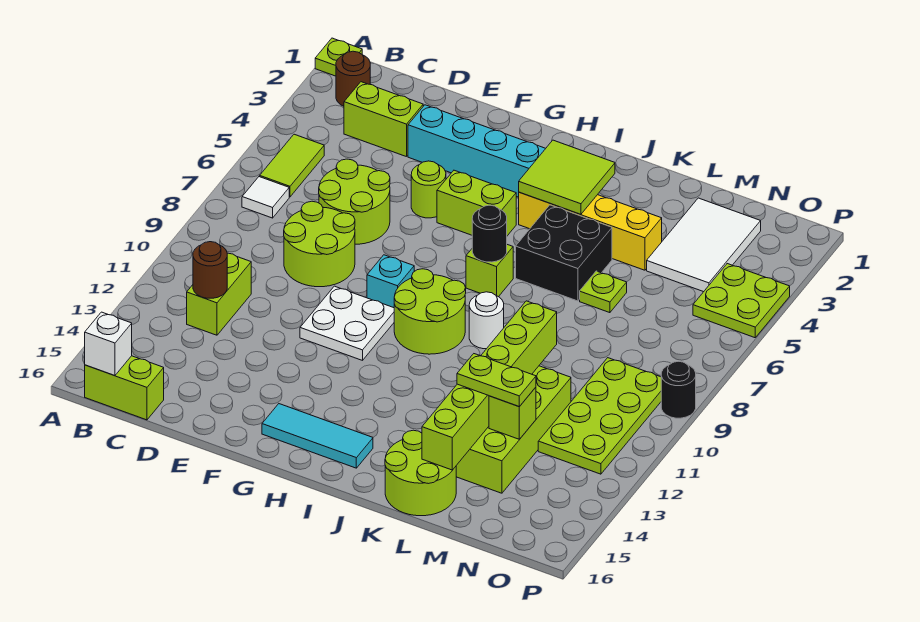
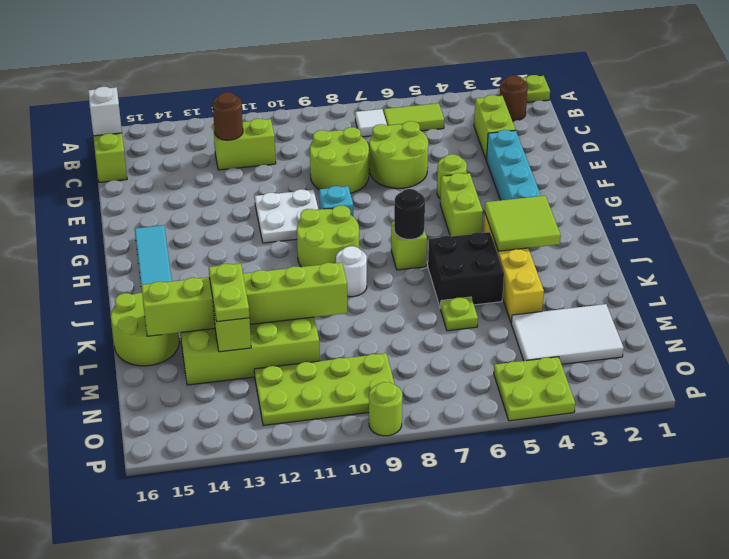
black 1x1 round brick [661,361,696,418] -> lime 1x1 round brick [369,382,402,436]

